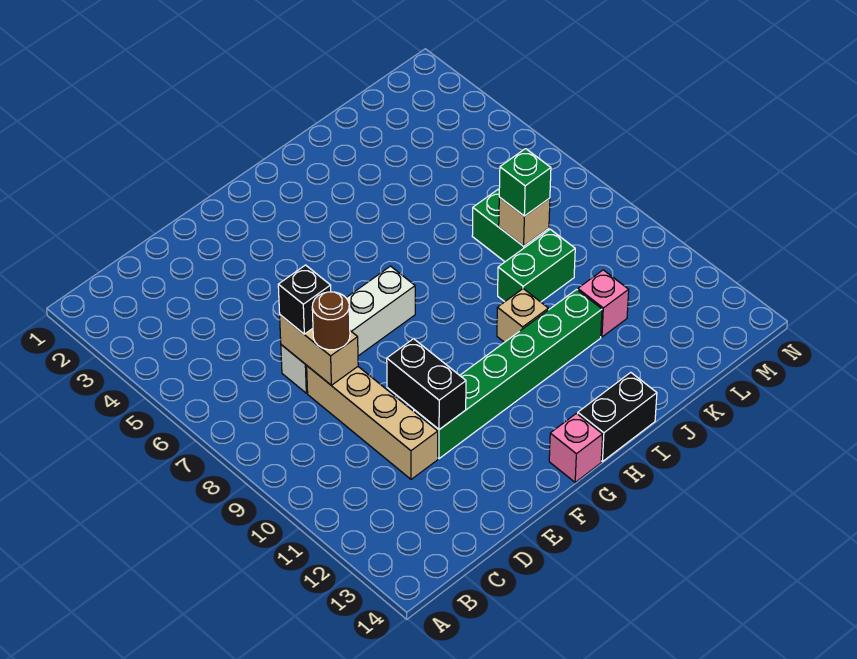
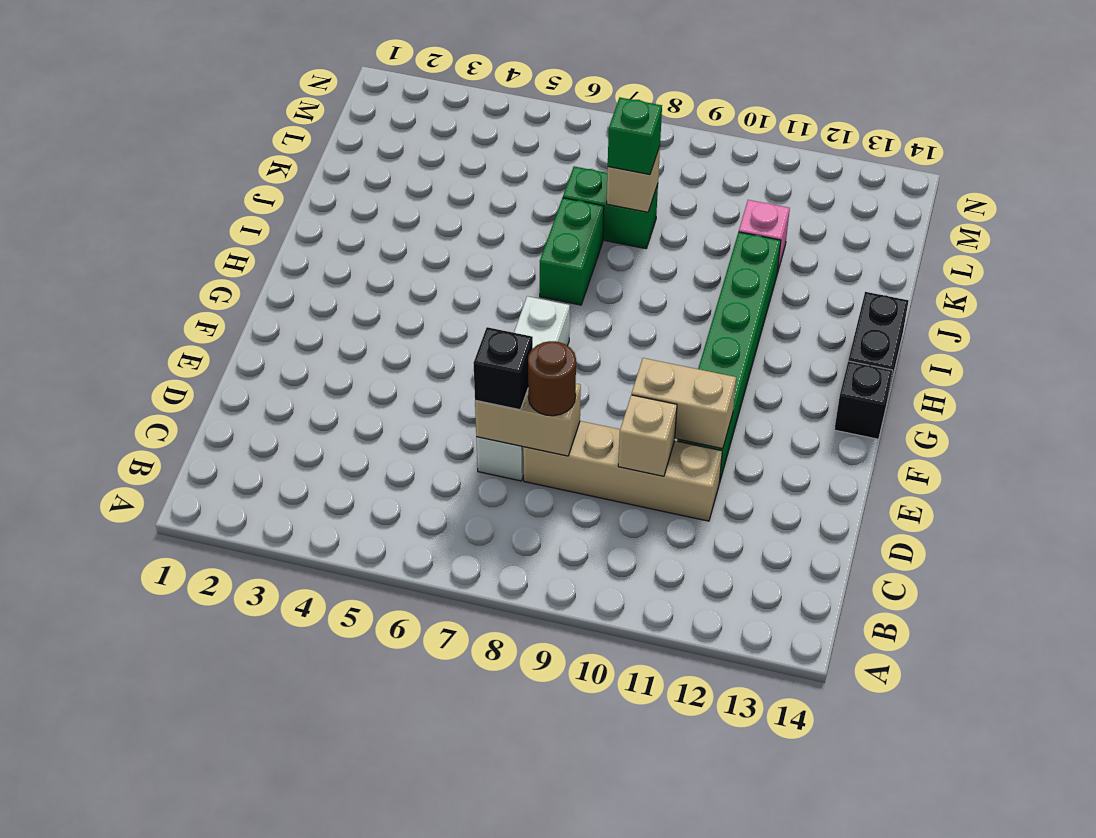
black 1x2 brick [387,339,466,430] -> tan 1x2 brick [632,358,736,449]
pink 1x1 brick [549,413,603,482] -> black 1x1 brick [834,361,893,439]
tan 1x1 brick [497,289,548,342] -> tan 1x1 brick moved to [618,395,677,476]
green 1x2 brick [498,229,575,302] -> green 1x2 brick moved to [540,198,604,305]

